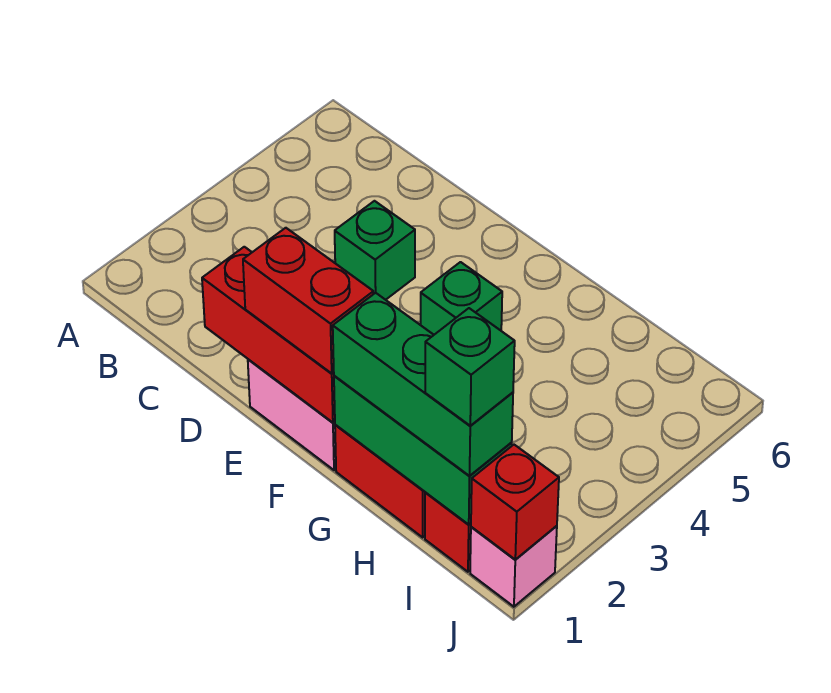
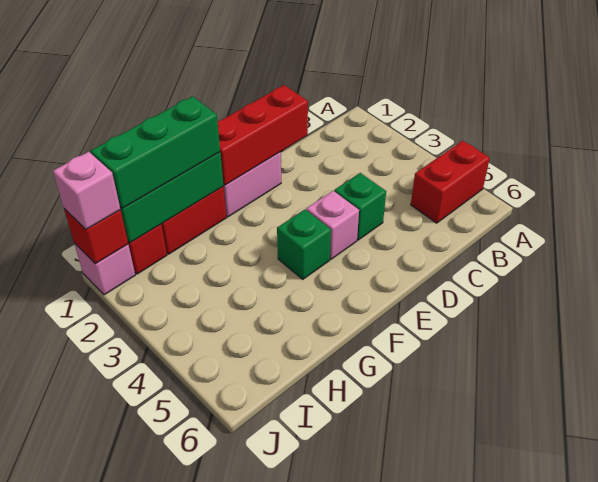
red 1x2 brick [243,228,373,374] -> red 1x2 brick moved to [411,141,490,223]
none -> pink 1x1 brick [306,191,359,259]
green 1x1 brick [425,308,515,426] -> none
none -> pink 1x1 brick [53,152,120,230]

